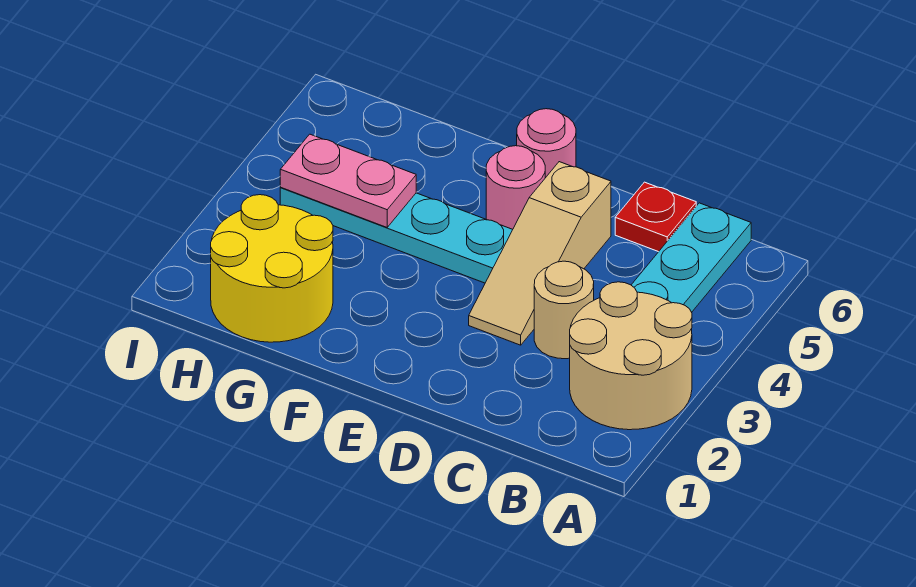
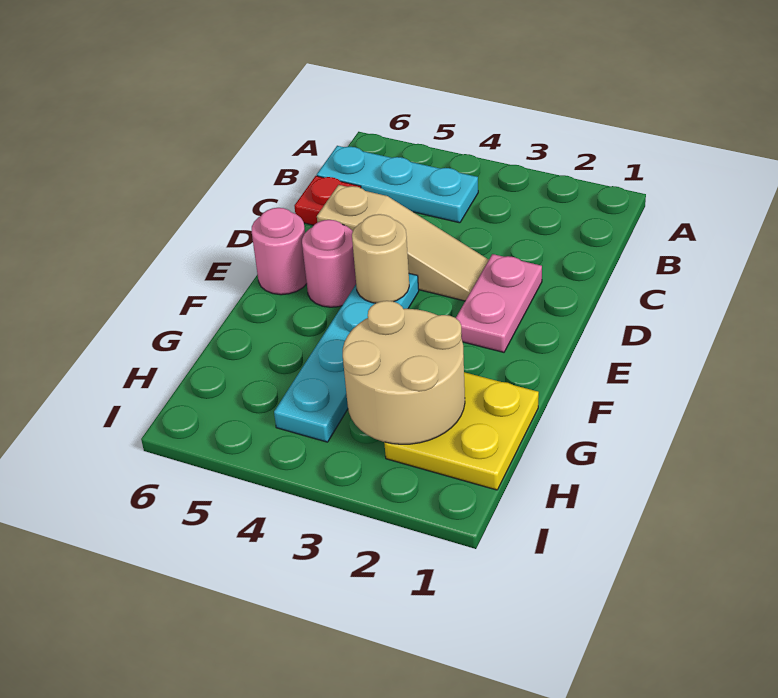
tan 2x2 round brick [570,282,692,430] -> tan 2x2 round brick moved to [343,301,465,444]
tan 1x1 round brick [534,261,594,359] -> tan 1x1 round brick moved to [352,214,409,303]
yellow 2x2 round brick [211,195,333,342] -> yellow 2x2 plate [384,372,539,490]
pink 1x2 plate [280,134,416,227] -> pink 1x2 plate moved to [456,254,542,352]

